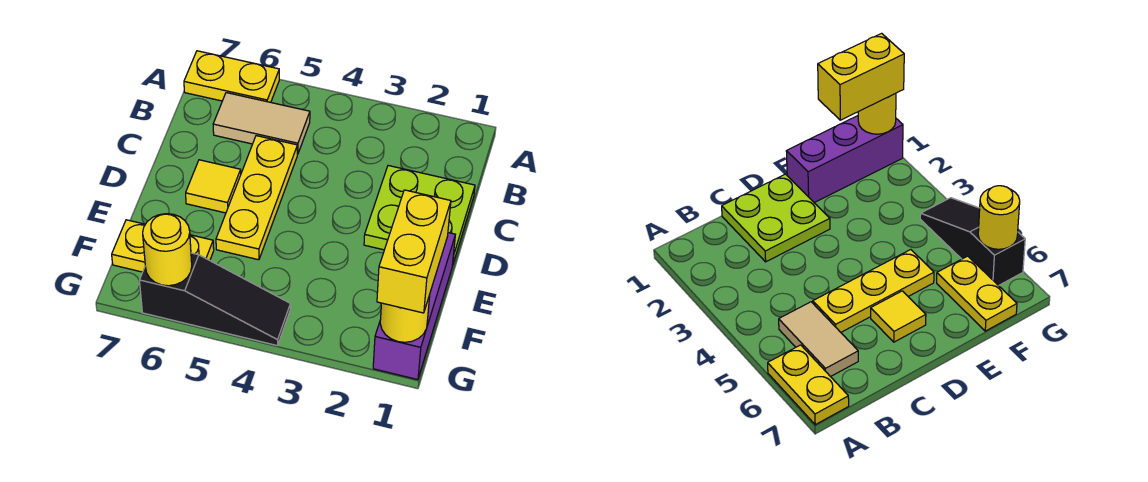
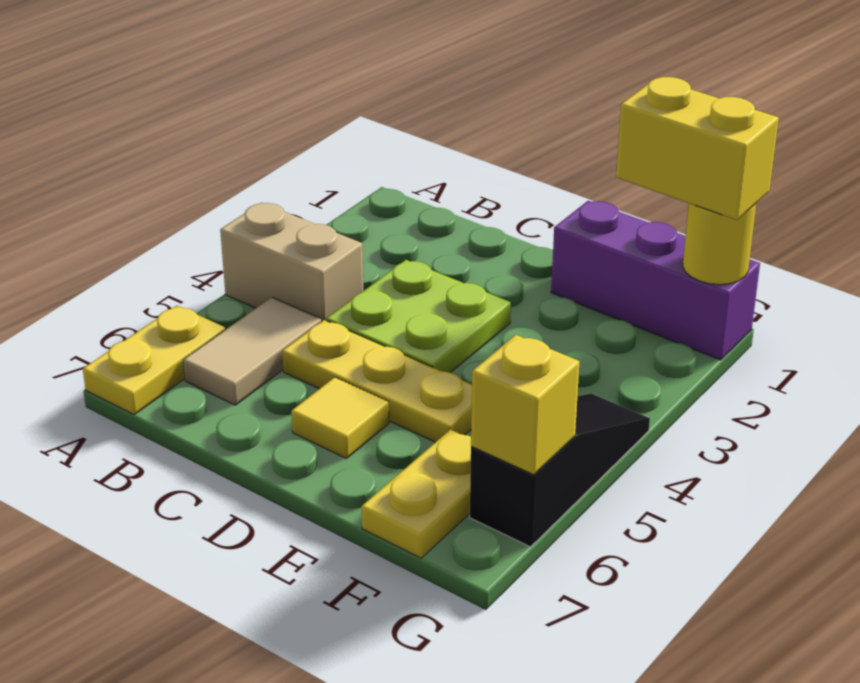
none -> tan 1x2 brick [220,203,364,321]
lime 2x2 plate [364,166,475,265] -> lime 2x2 plate moved to [326,260,511,373]
yellow 1x1 round brick [143,214,192,286] -> yellow 1x1 brick [471,335,580,475]

